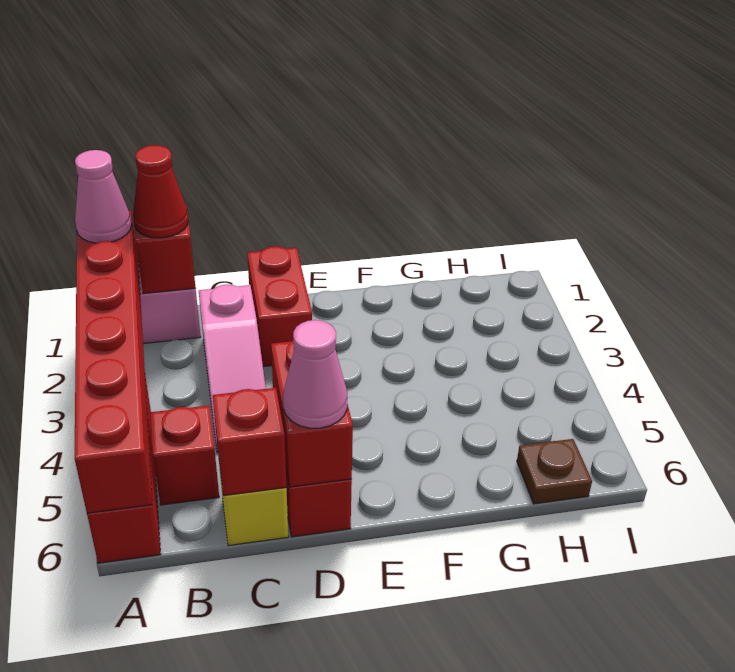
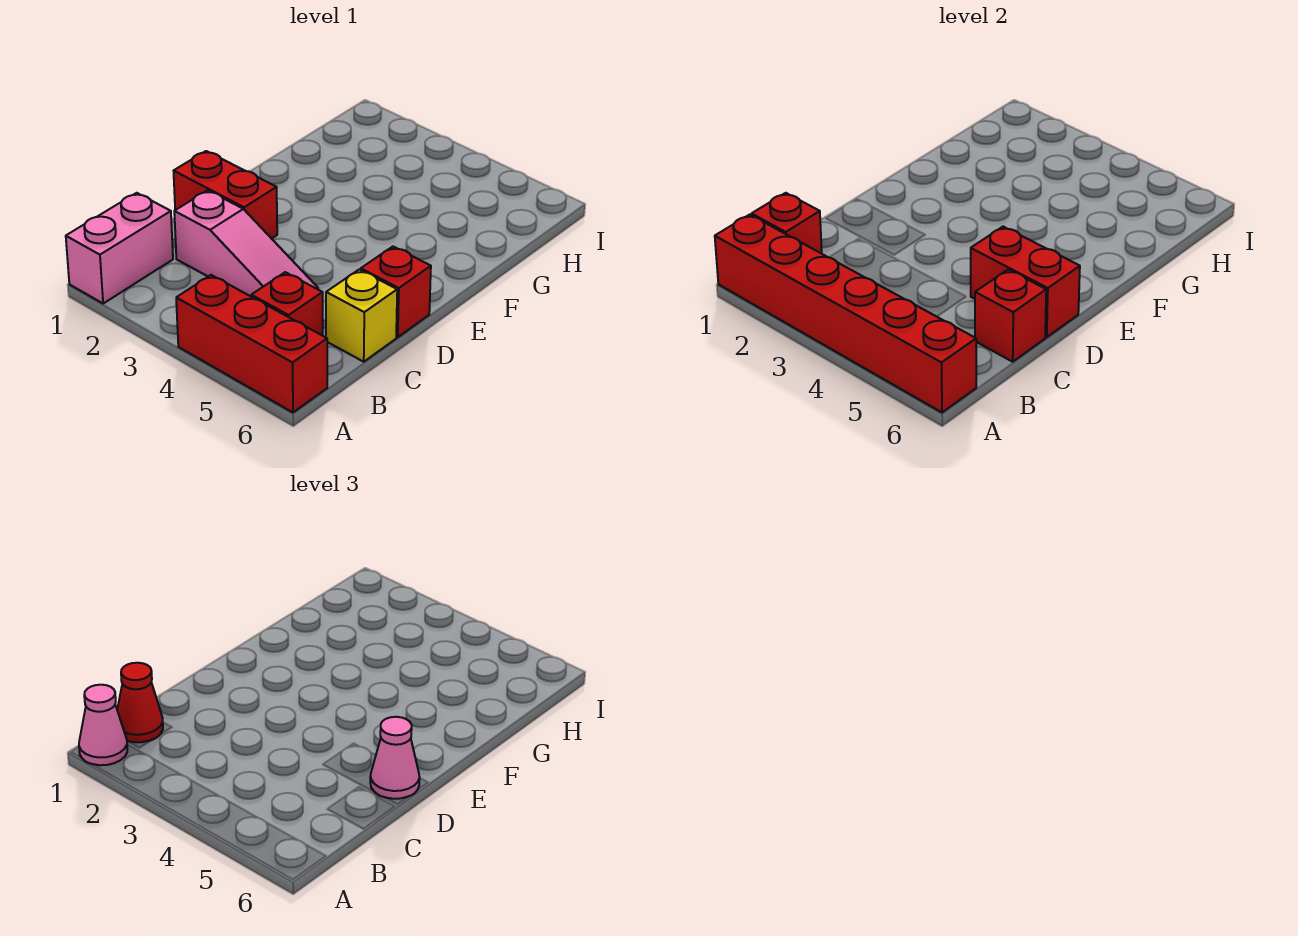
brown 1x1 plate [517,439,592,504] -> none

